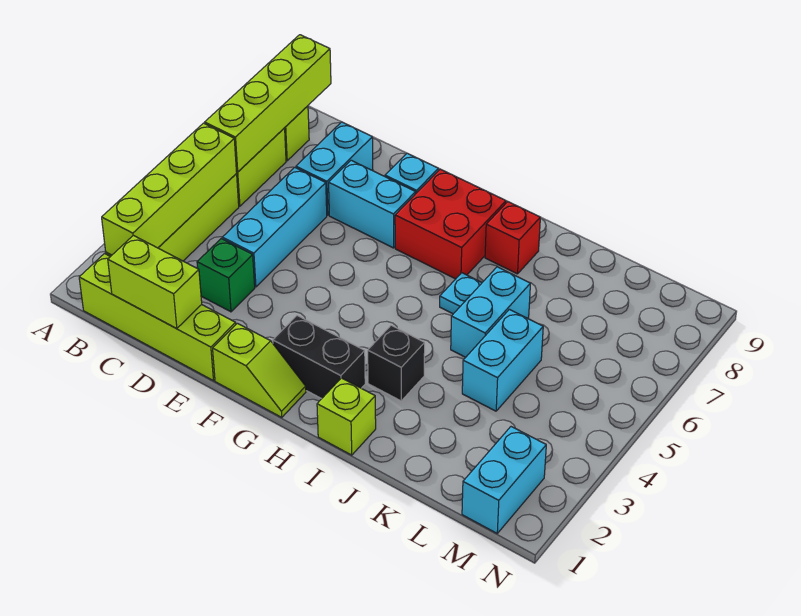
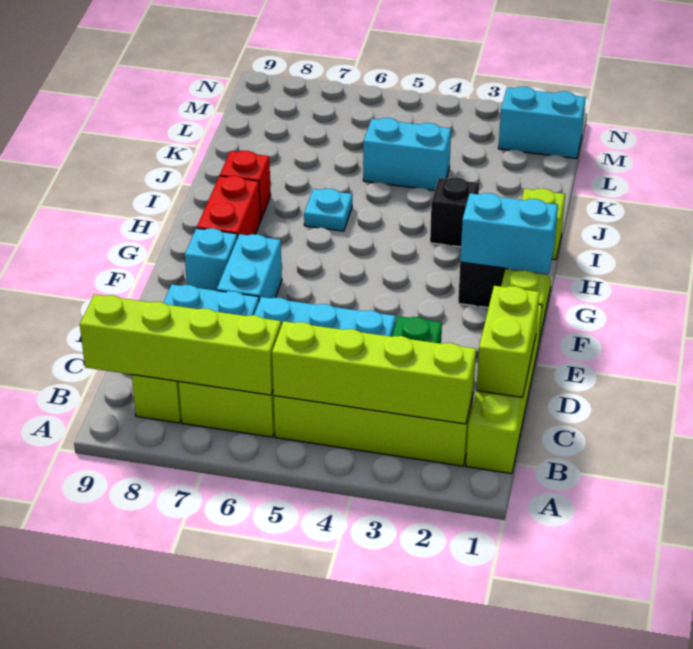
red 2x2 brick [395,169,506,279] -> red 1x2 brick [197,176,261,238]
cyan 1x2 brick [451,267,530,357] -> cyan 1x2 brick moved to [460,193,558,274]

